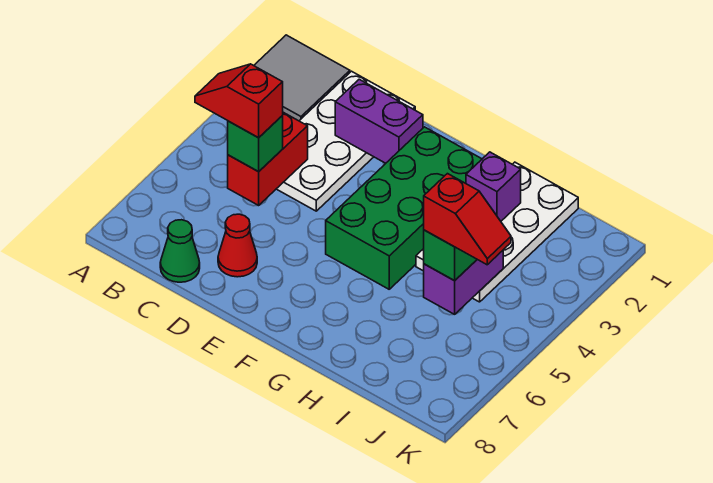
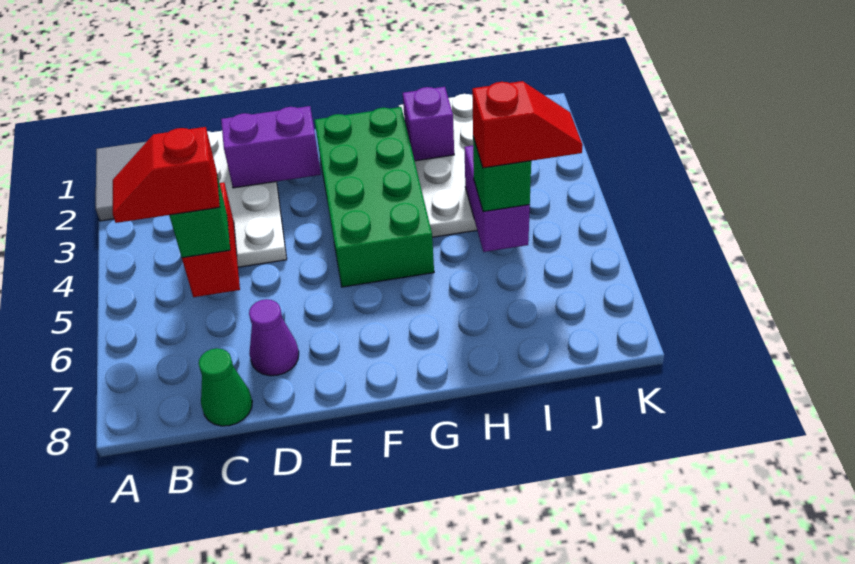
red 1x1 cone [218,214,257,277] -> purple 1x1 cone [249,299,299,376]

